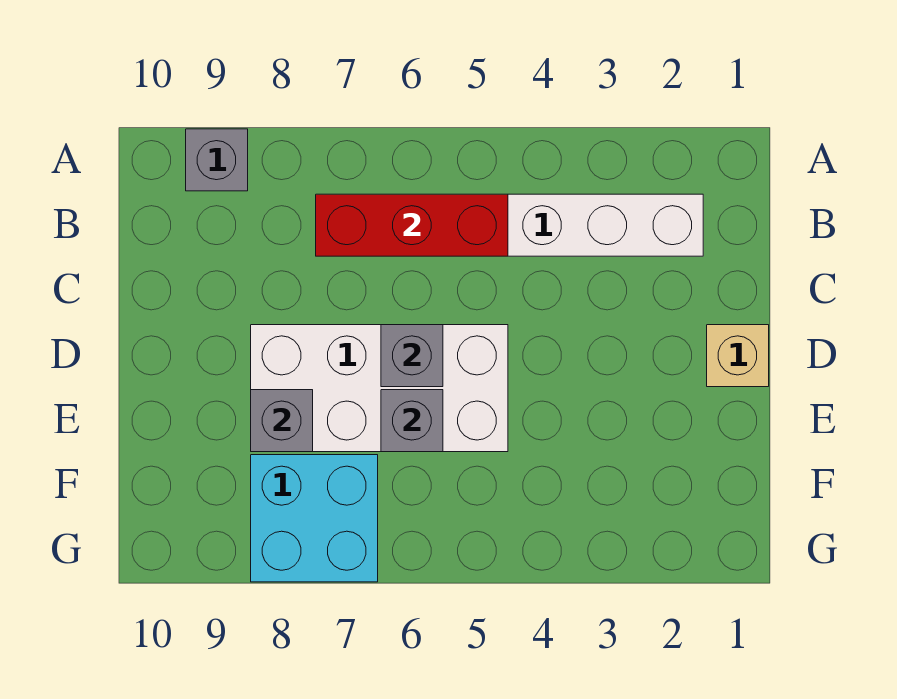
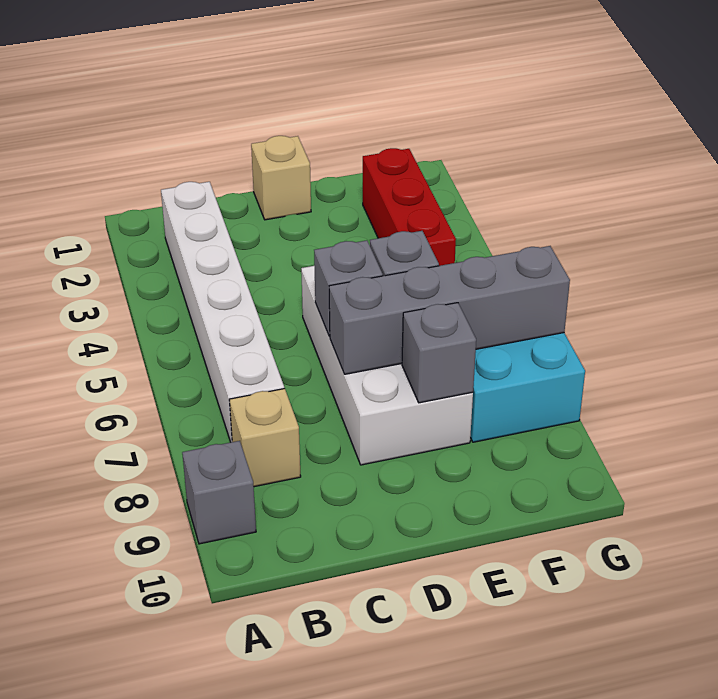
red 1x3 brick [316,194,508,256] -> red 1x3 brick moved to [363,148,456,266]
none -> tan 1x1 brick [229,388,301,487]
none -> grey 1x4 brick [329,246,570,374]

